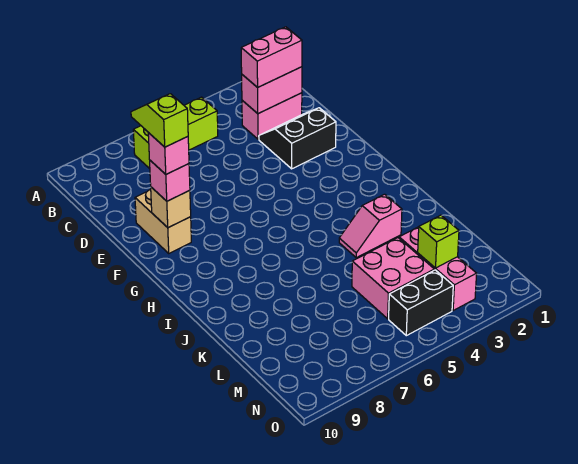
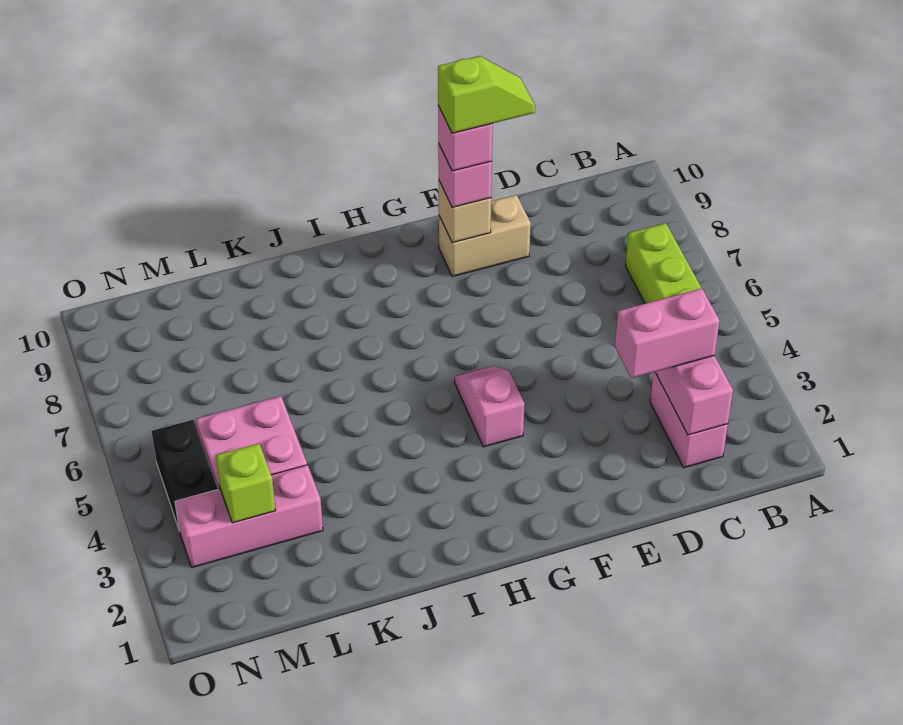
pink 1x2 brick [241,27,302,87] -> pink 1x2 brick turned to [615,288,720,378]
black 2x2 slope [259,108,336,169] -> none
pink 1x2 slope [339,194,402,258] -> pink 1x2 slope moved to [455,366,525,447]

